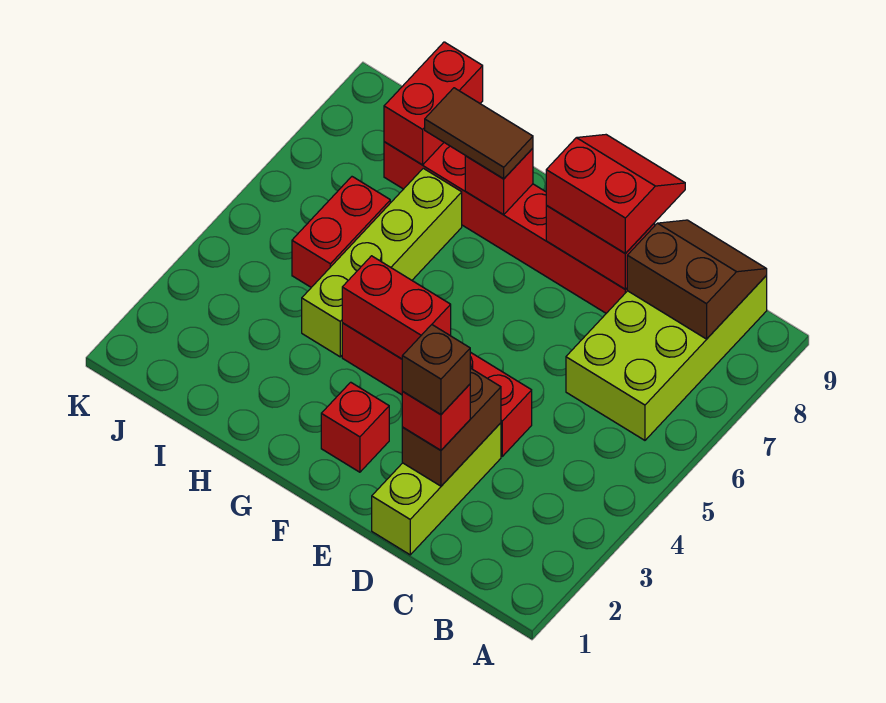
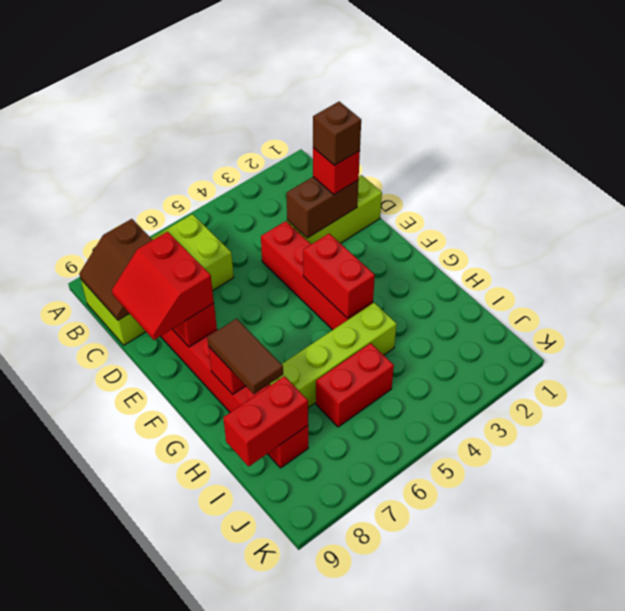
red 1x1 brick [321,382,389,472] -> none

